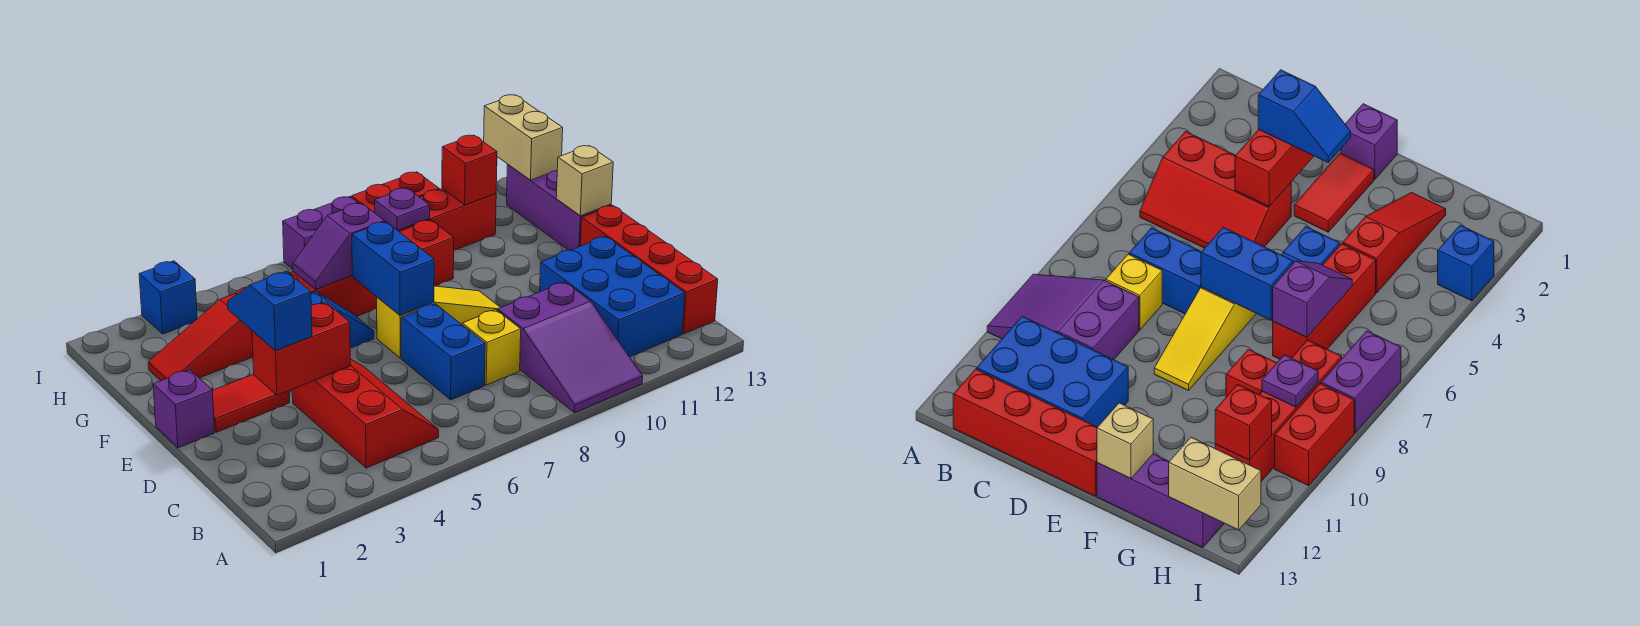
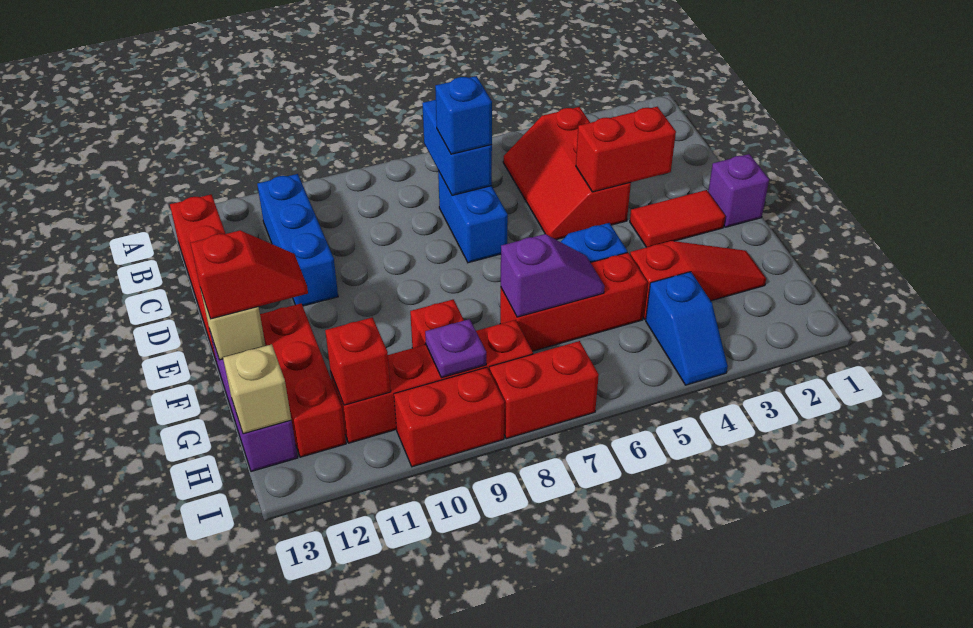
purple 2x3 slope [498,282,643,413] -> none
blue 2x3 brick [540,236,685,357] -> blue 1x3 brick [257,174,338,306]
yellow 1x1 brick [462,310,521,385] -> none
blue 1x2 slope [228,271,312,351] -> blue 1x2 slope moved to [646,272,728,385]
yellow 1x3 slope [377,286,500,358] -> none
blue 1x2 brick [352,222,434,315] -> blue 1x2 brick moved to [422,100,492,195]
none -> red 1x3 brick [260,304,346,457]
none -> red 1x2 slope [191,231,308,319]
tan 1x2 brick [484,95,563,180] -> tan 1x1 brick [223,344,291,434]
blue 1x1 brick [139,261,197,334] -> blue 1x1 brick moved to [435,76,492,154]
purple 1x2 brick [283,196,359,269] -> red 1x2 brick [490,341,599,439]

